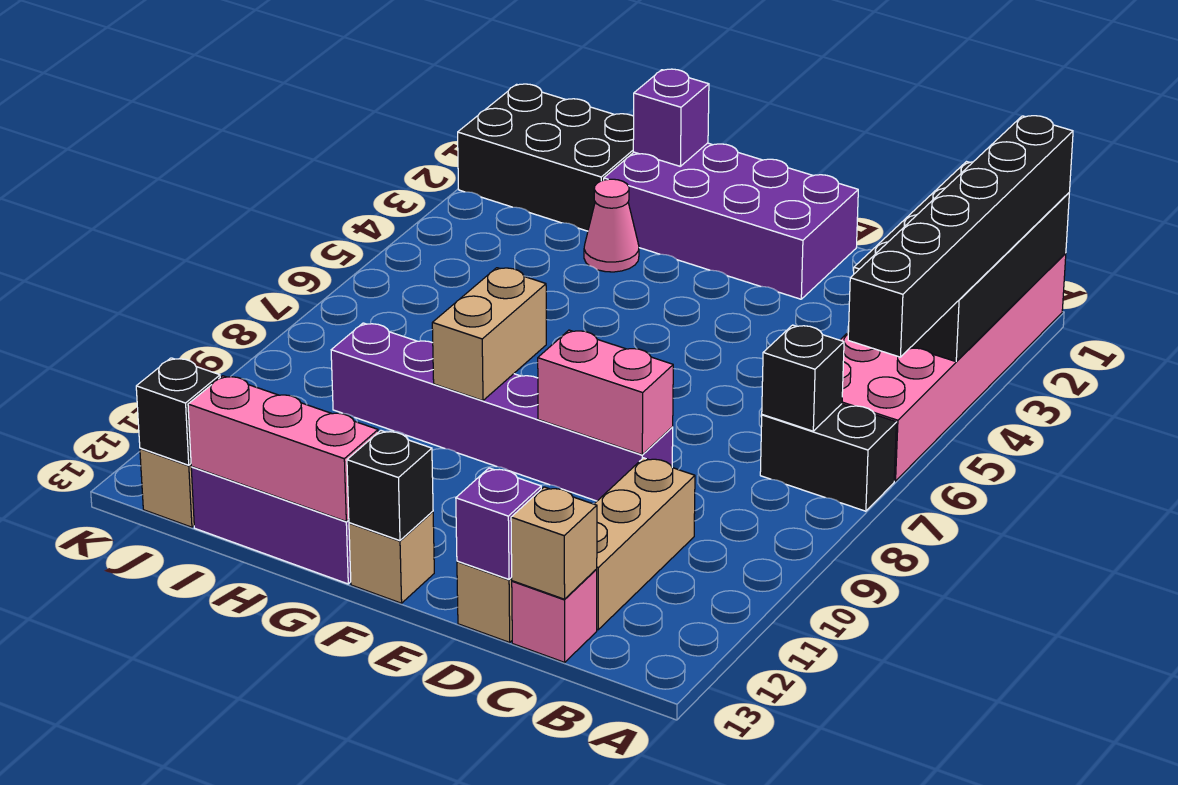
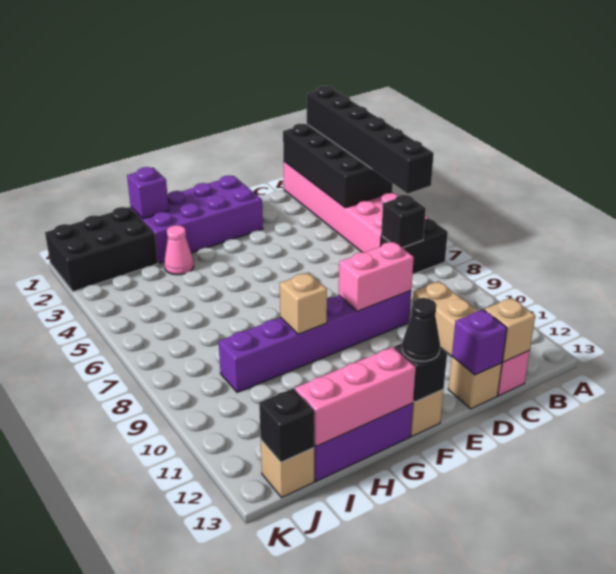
none -> black 1x1 cone [402,298,440,361]
tan 1x2 brick [432,268,546,401] -> tan 1x1 brick [280,273,327,334]

